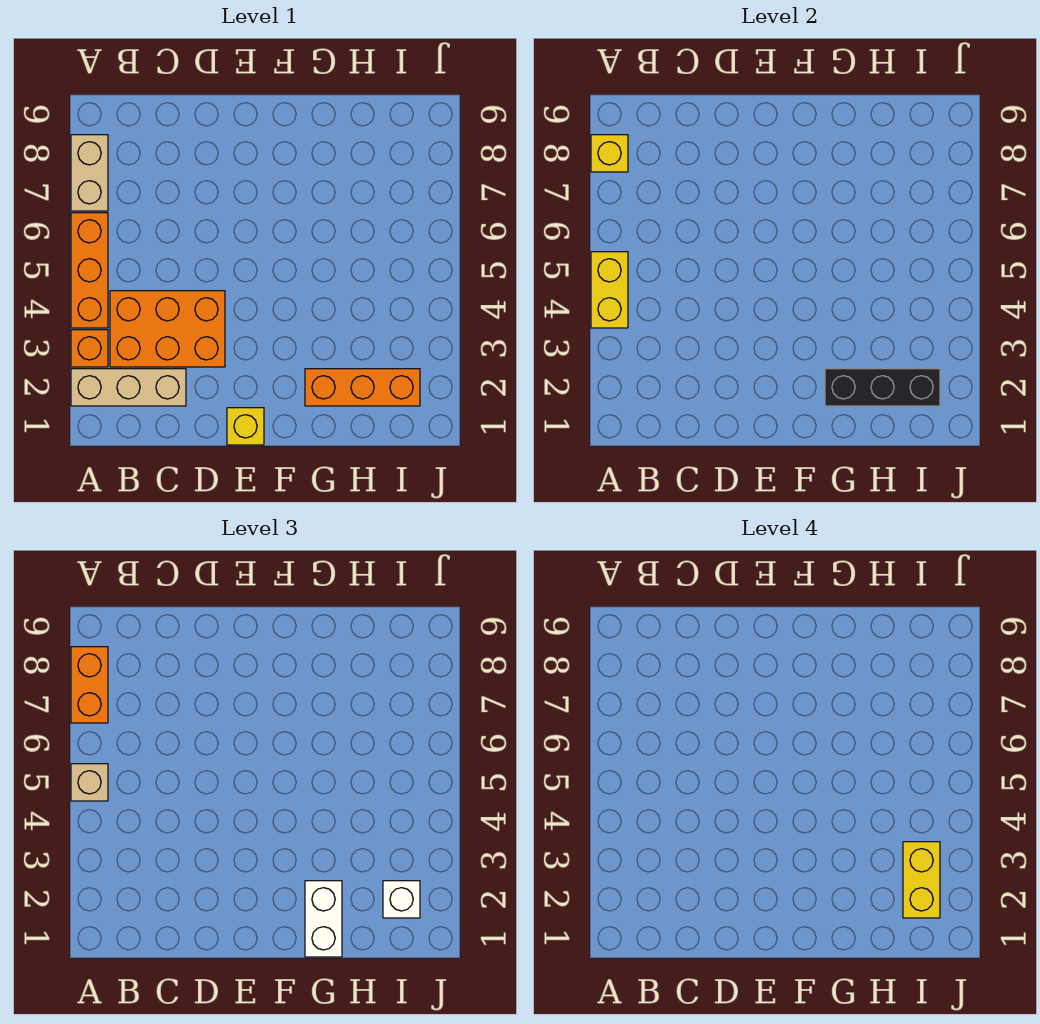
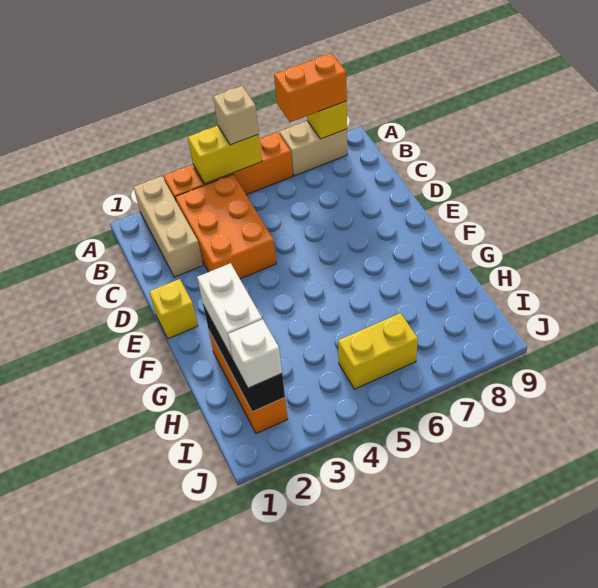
white 1x2 brick [305,881,342,957] -> white 1x2 brick turned to [197,263,262,357]
yellow 1x2 brick [903,842,940,918] -> yellow 1x2 brick moved to [338,313,418,389]

